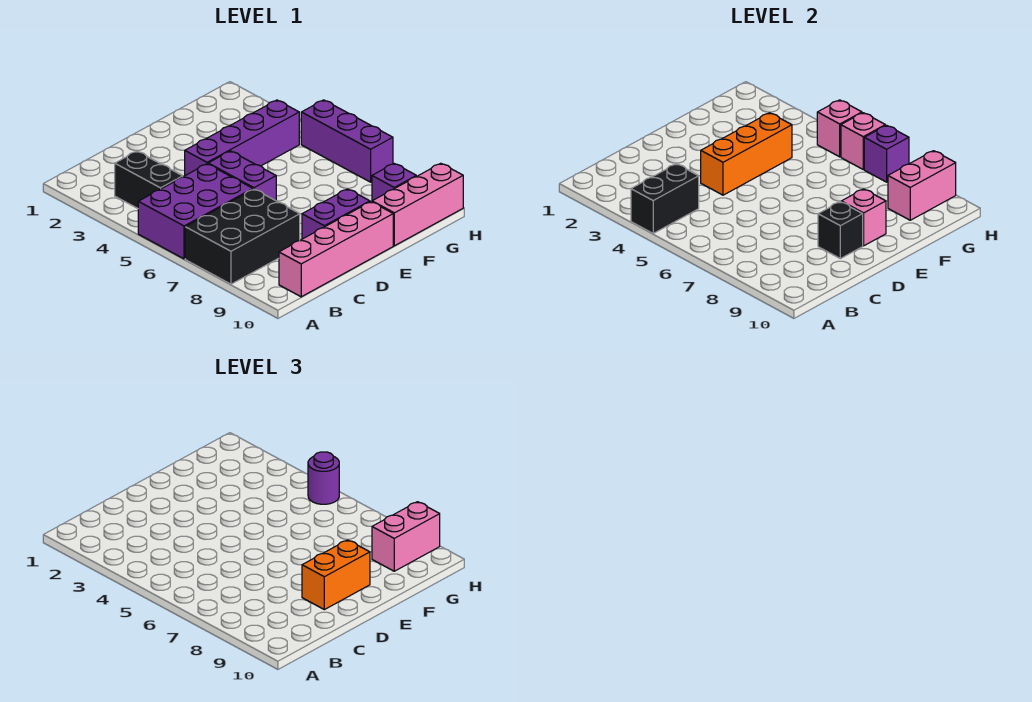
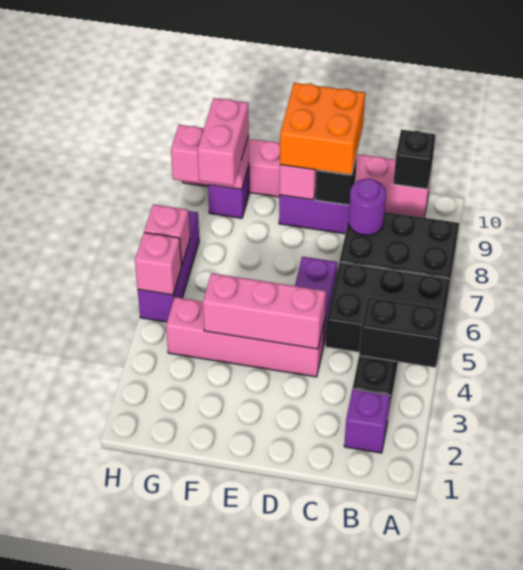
purple 2x3 brick [138,164,253,259] -> black 2x3 brick [325,262,450,365]
none -> black 1x1 brick [393,130,436,189]
purple 1x4 brick [185,100,299,176] -> pink 1x4 brick [166,297,324,377]
orange 1x3 brick [701,113,792,195] -> pink 1x3 brick [203,273,326,349]
orange 1x2 brick [302,540,370,610] -> orange 2x2 brick [280,83,365,175]
pink 1x2 brick [372,502,440,571] -> pink 1x2 brick turned to [198,98,249,186]
purple 1x1 round brick [308,452,339,504] -> purple 1x1 round brick moved to [348,179,386,235]
purple 1x1 brick [864,125,909,182] -> purple 1x1 brick moved to [344,389,390,453]

